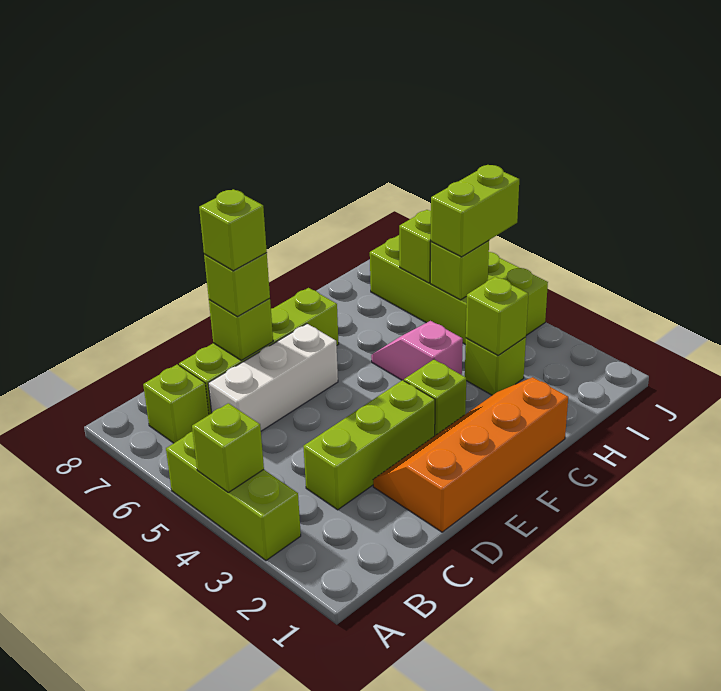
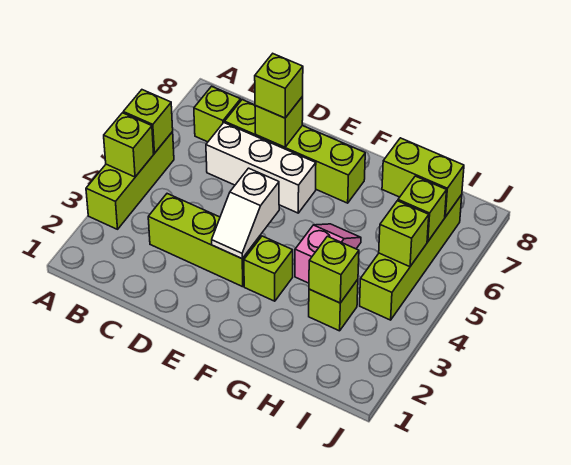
orange 2x4 slope [373,377,568,532] -> none
lime 1x1 brick [199,189,267,271] -> lime 1x1 brick moved to [123,90,173,153]
none -> white 1x2 slope [212,168,279,259]
lime 2x4 brick [370,235,548,345] -> lime 1x4 brick [360,195,462,320]
lime 1x2 brick [431,165,519,257] -> lime 1x2 brick moved to [382,138,464,217]

